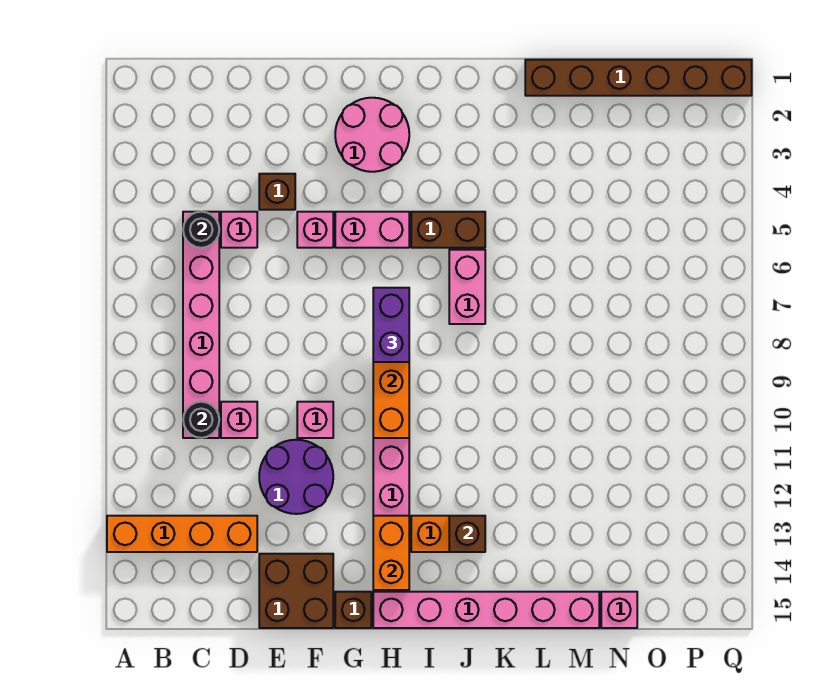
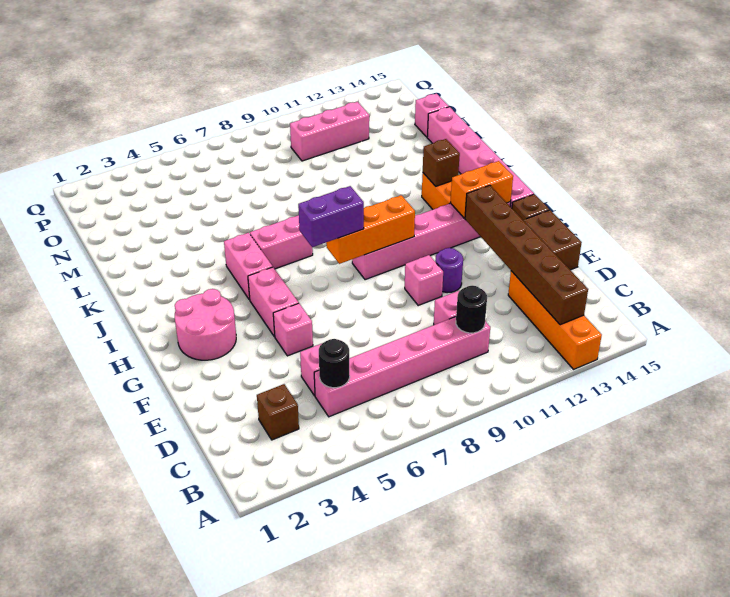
brown 1x1 brick [259,174,295,210] -> brown 1x1 brick moved to [257,384,299,440]
purple 2x2 round brick [259,440,333,514] -> purple 1x1 round brick [435,248,463,293]
brown 1x2 brick [411,212,485,248] -> pink 1x2 brick [224,233,273,300]
brown 1x6 brick [525,60,752,96] -> brown 1x6 brick moved to [465,185,588,325]
none -> pink 1x3 brick [290,102,369,161]

